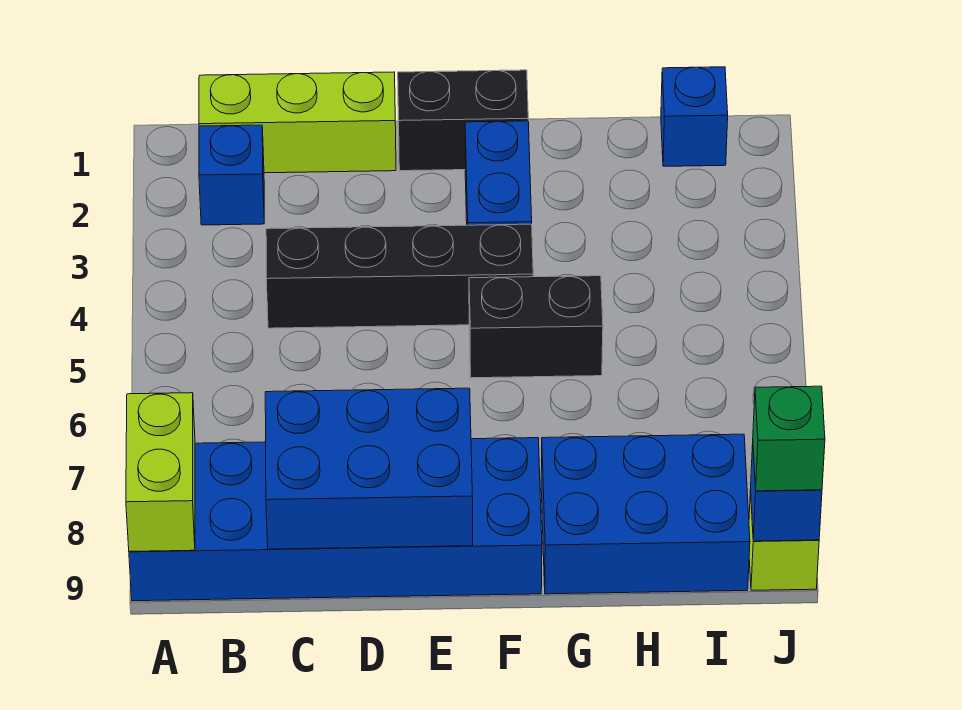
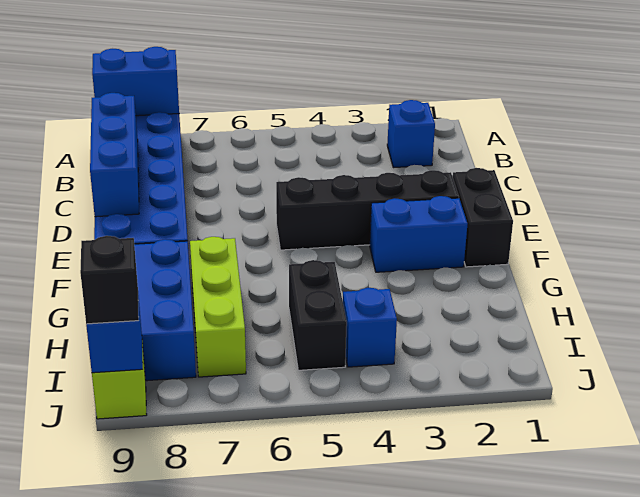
lime 1x2 brick [126,393,195,551] -> blue 1x2 brick [92,47,179,116]
lime 1x3 brick [199,72,396,173] -> lime 1x3 brick moved to [190,237,246,377]
black 1x4 brick [266,224,533,328] -> black 1x4 brick turned to [276,170,459,250]
blue 2x3 brick [265,388,473,549] -> blue 1x3 brick [90,93,139,217]
black 1x2 brick [469,276,603,378] -> black 1x2 brick moved to [289,260,347,370]
blue 1x1 brick [661,67,728,166] -> blue 1x1 brick moved to [343,288,397,367]
green 1x1 brick [753,386,825,491] -> black 1x1 brick [80,236,139,324]

